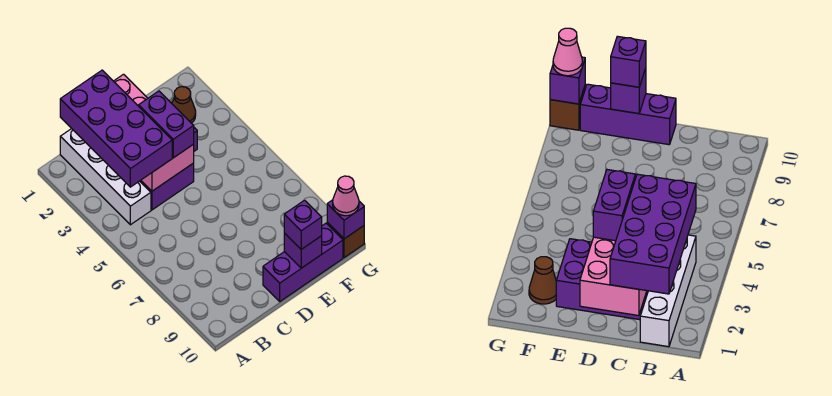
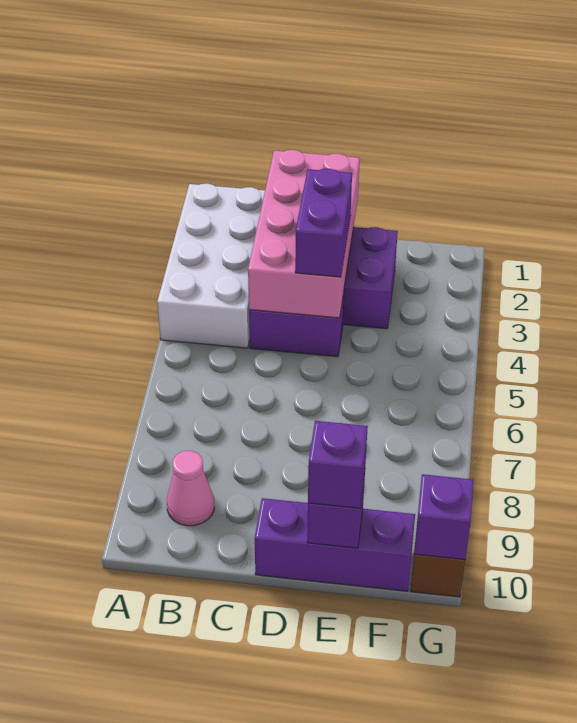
white 1x4 brick [60,129,151,225] -> white 2x4 brick [157,183,265,348]
purple 2x4 brick [60,70,172,187] -> none
brown 1x1 cone [172,87,196,123] -> none
pink 1x1 cone [333,176,359,216] -> pink 1x1 cone moved to [167,451,214,526]

